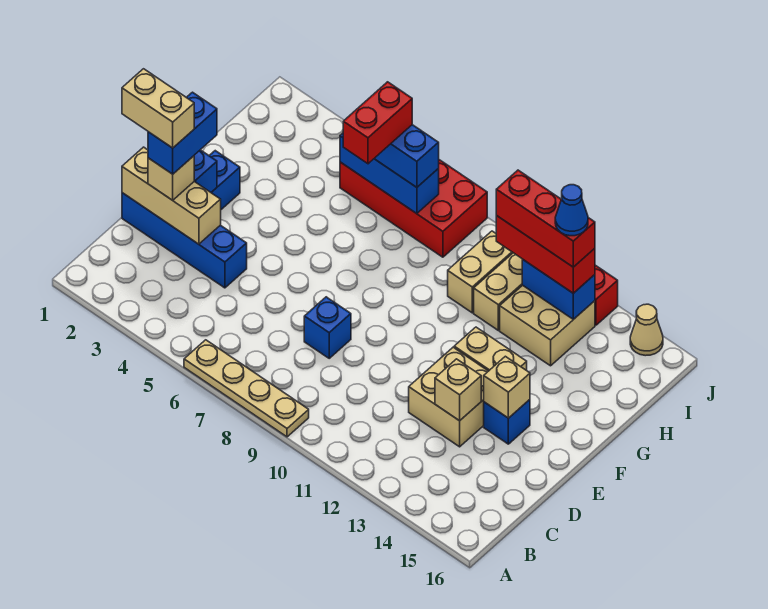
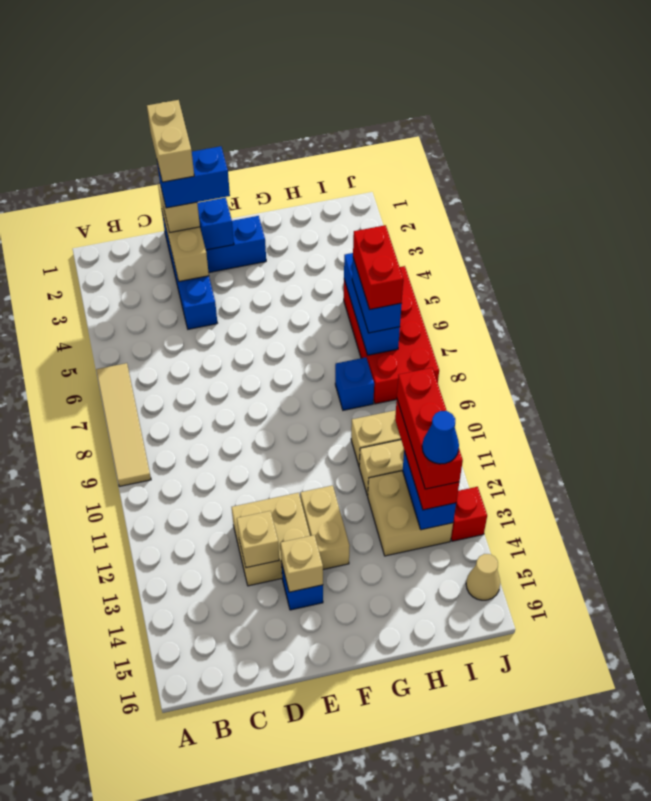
tan 1x4 plate [184,340,309,437] -> tan 1x4 tile [96,363,151,486]
blue 1x1 brick [304,297,351,358] -> blue 1x1 brick moved to [335,357,374,410]
red 1x2 brick [343,82,412,164] -> red 1x2 brick turned to [353,225,403,309]

